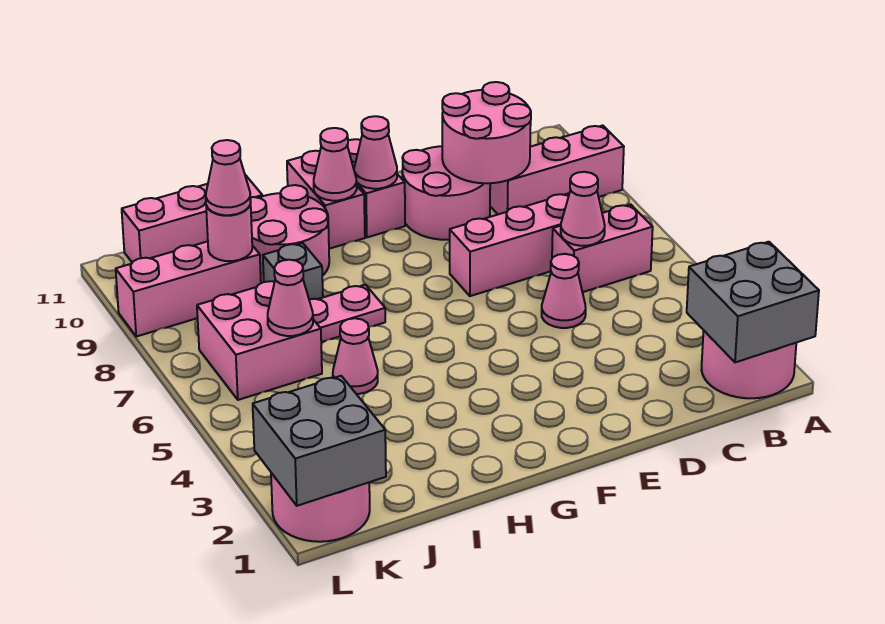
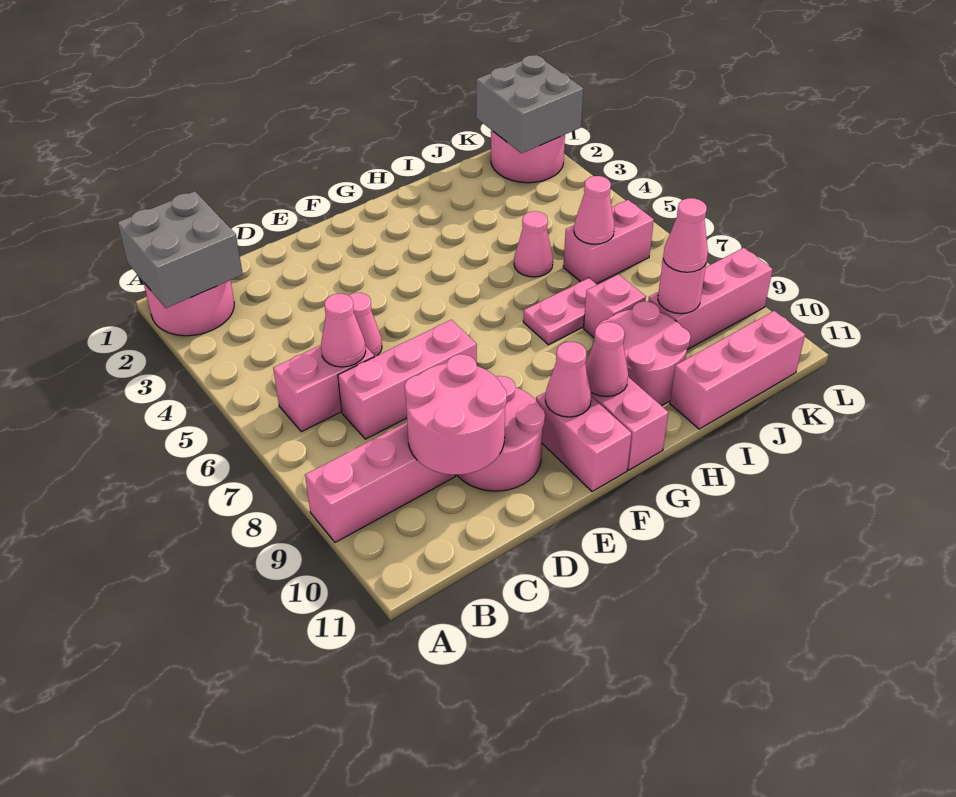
grey 1x1 brick [263,243,323,299] -> pink 1x1 brick [583,274,646,337]
pink 2x2 brick [197,281,322,400] -> pink 1x2 brick [563,200,654,284]

